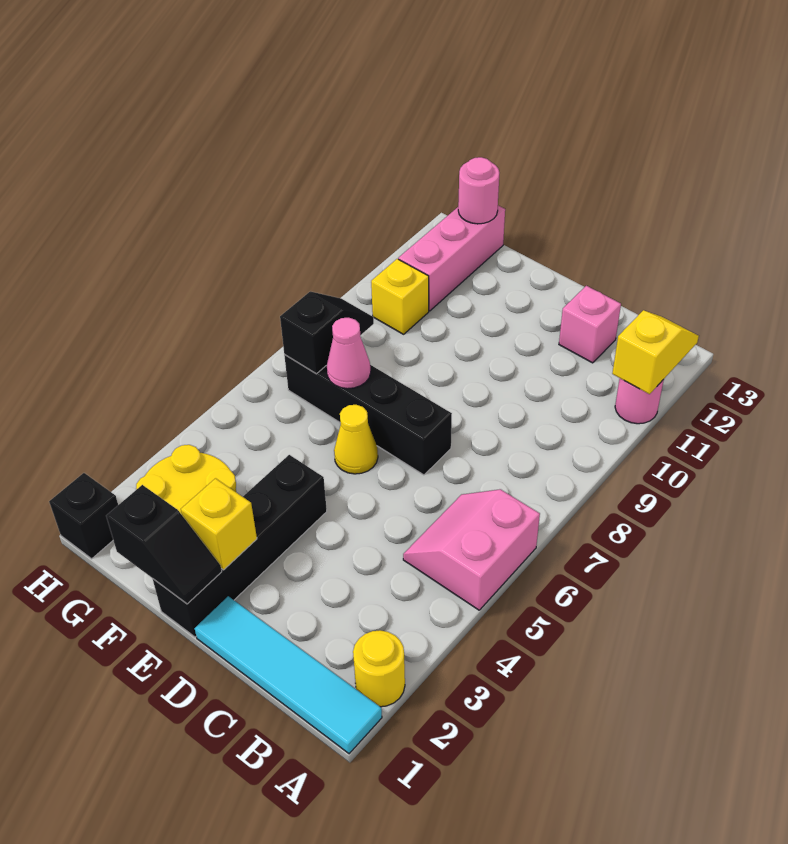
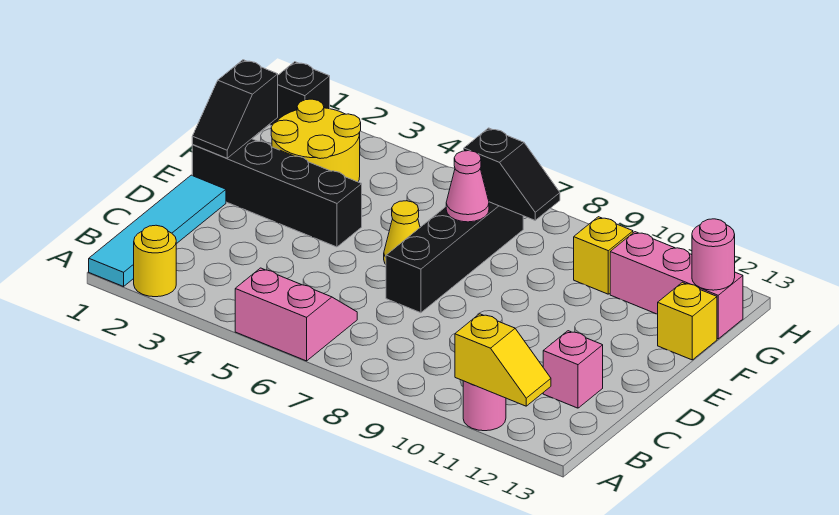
yellow 1x1 brick [181,478,257,570] -> yellow 1x1 brick moved to [658,282,717,360]

